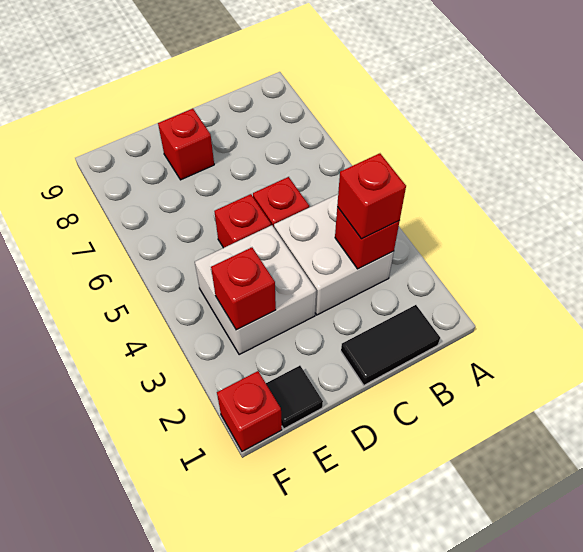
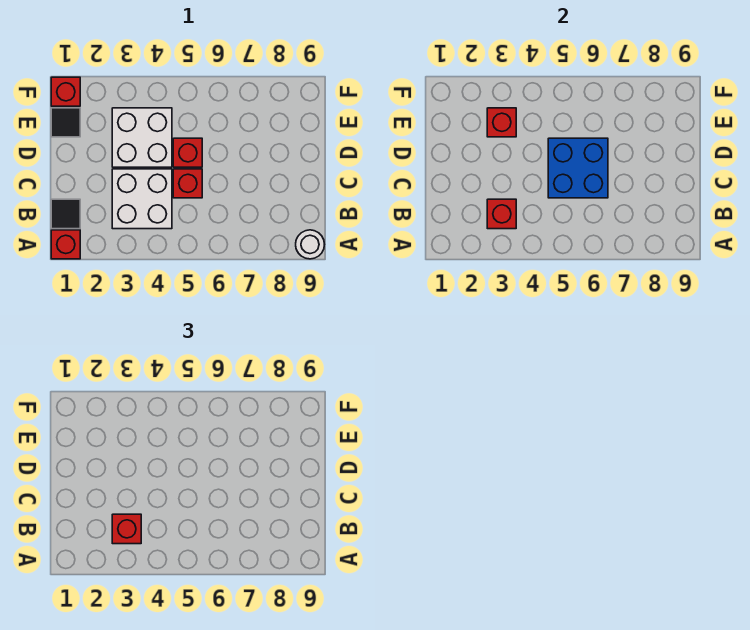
none -> white 1x1 round brick [296,230,324,259]
black 1x2 tile [341,305,440,385] -> black 1x1 tile [51,199,80,229]
none -> blue 2x2 brick [548,138,608,198]
red 1x1 brick [158,108,214,180] -> red 1x1 brick moved to [51,230,80,259]

